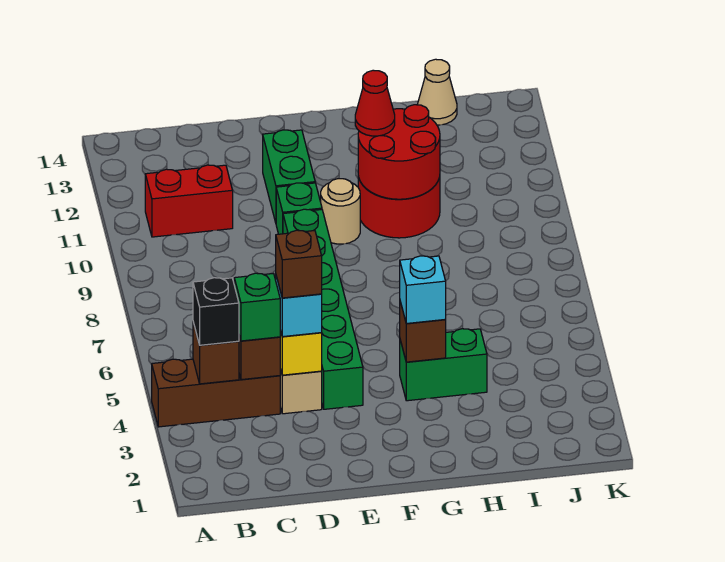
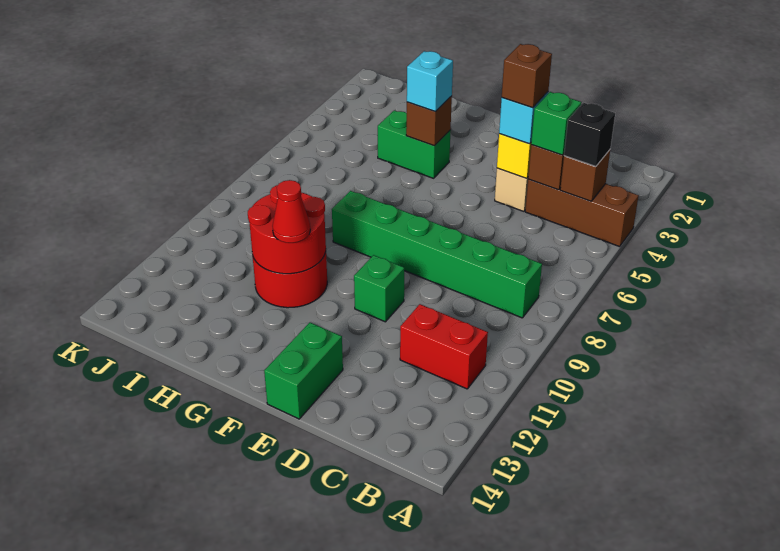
green 1x6 brick [283,209,363,409] -> green 1x6 brick turned to [332,191,542,318]
green 1x2 brick [263,130,315,223] -> green 1x2 brick moved to [264,323,343,419]
tan 1x1 round brick [321,179,360,244] -> none
tan 1x1 cone [418,59,457,125] -> none

